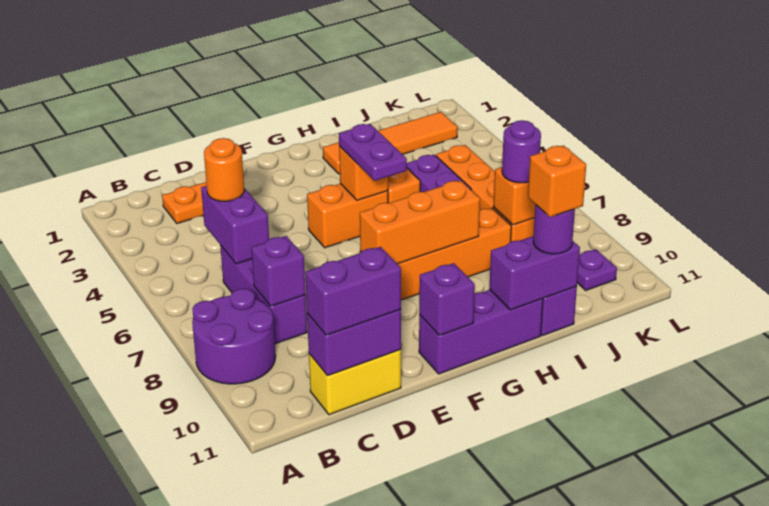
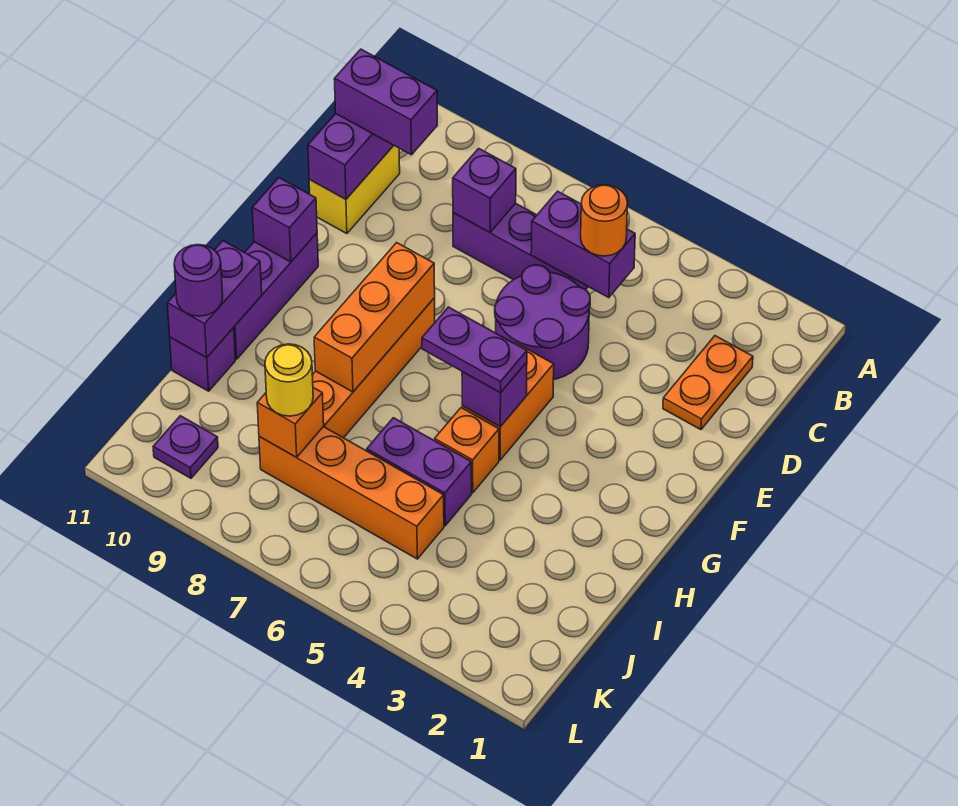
purple 2x2 round brick [192,289,276,384] -> purple 2x2 round brick moved to [495,265,590,380]
purple 1x2 brick [305,247,401,335] -> purple 1x2 brick turned to [334,49,437,155]
orange 1x1 brick [339,146,388,200] -> purple 1x1 brick [462,362,527,427]
orange 1x4 tile [323,112,457,174] -> none
orange 1x1 brick [528,146,586,217] -> none
purple 1x1 round brick [502,120,541,183] -> yellow 1x1 round brick [265,344,313,416]

